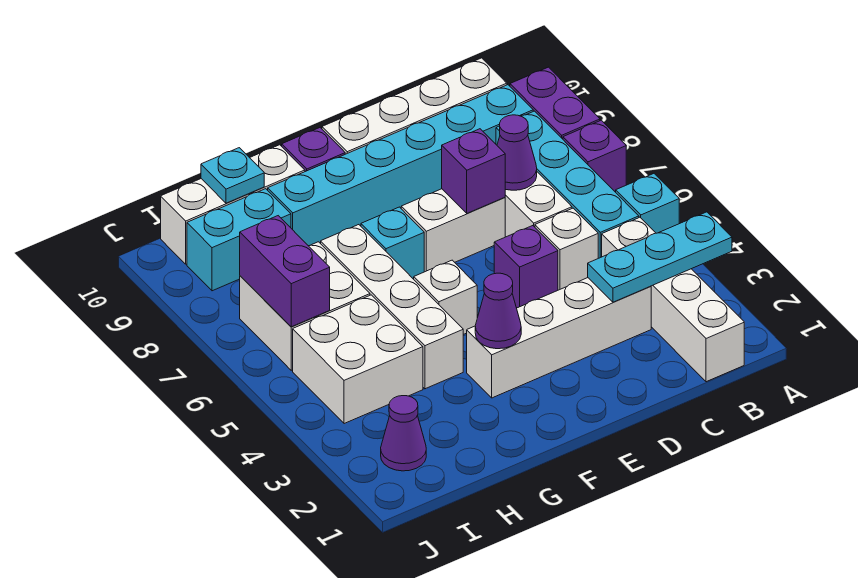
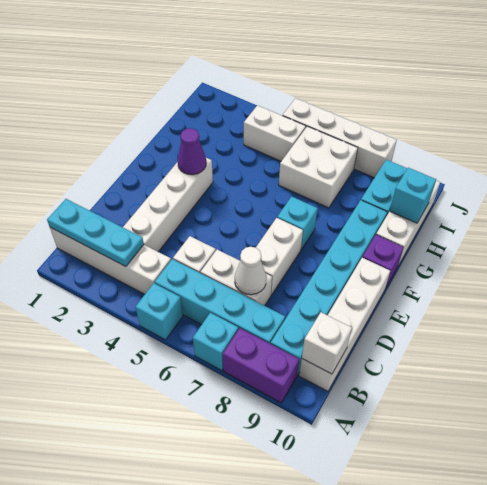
cyan 1x3 plate [588,212,732,302] -> cyan 1x3 plate turned to [47,199,144,267]
purple 1x1 brick [563,120,626,192] -> cyan 1x1 brick [193,313,238,371]
purple 1x1 cone [497,115,537,190] -> white 1x1 cone [235,247,266,295]
purple 1x1 brick [494,226,558,308] -> none
purple 1x1 brick [442,129,505,213] -> none
white 1x1 brick [414,260,477,335] -> white 1x1 brick moved to [302,312,352,374]
white 1x4 brick [321,225,463,389] -> white 1x4 brick moved to [283,98,397,178]
white 2x2 brick [293,295,423,424] -> white 1x2 brick [244,105,306,161]
cyan 1x1 plate [201,148,264,203] -> cyan 1x1 brick [390,168,436,223]
purple 1x1 cone [381,396,426,471] -> none
purple 1x2 brick [240,216,330,327] -> none

